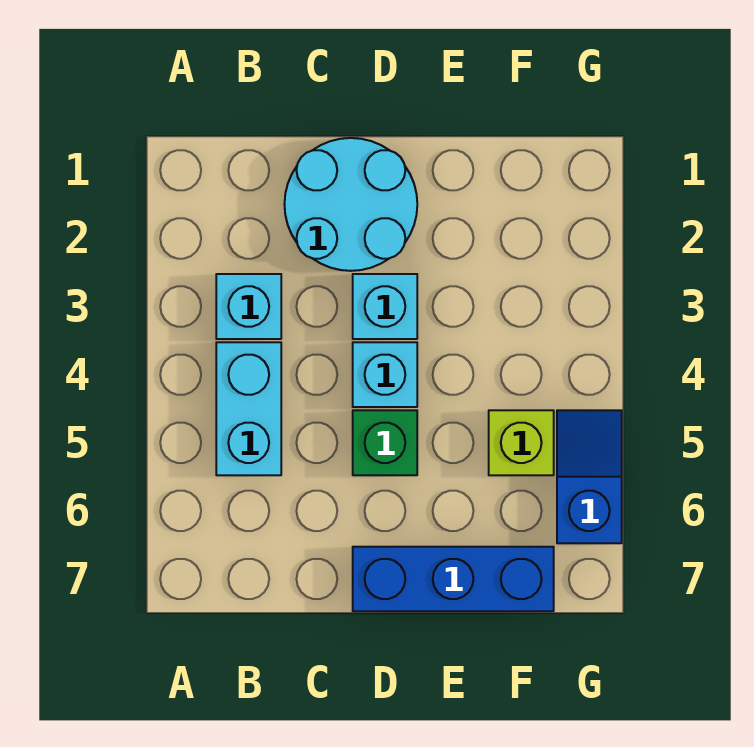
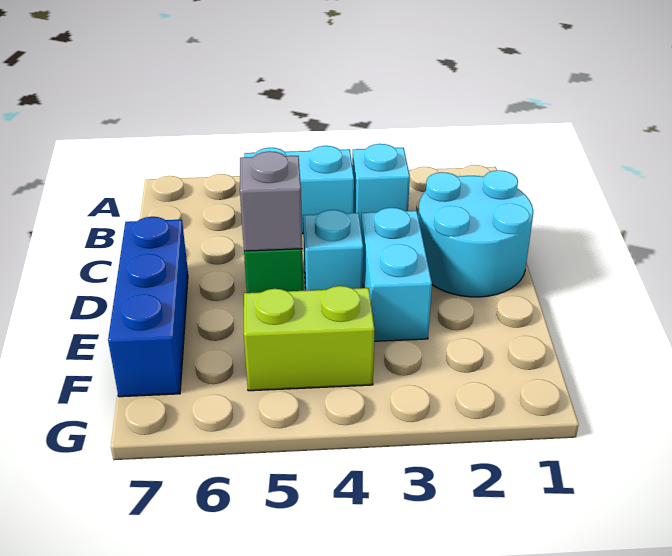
cyan 1x1 brick [353,274,417,339] -> cyan 1x2 brick [361,208,432,341]
none -> grey 1x1 brick [240,151,302,251]
lime 1x1 brick [489,410,554,475] -> lime 1x2 brick [244,286,375,391]
blue 1x2 slope [557,410,622,543] -> none

